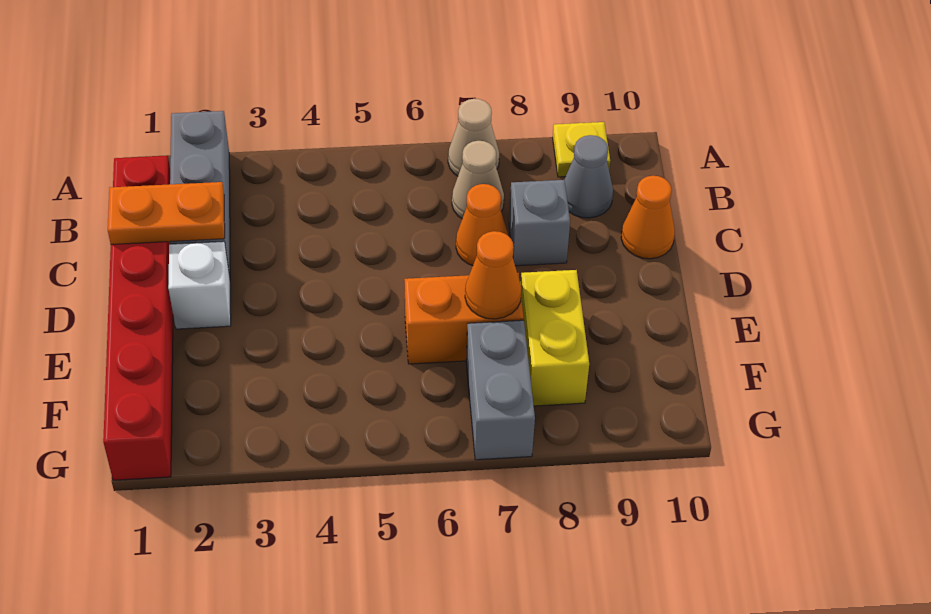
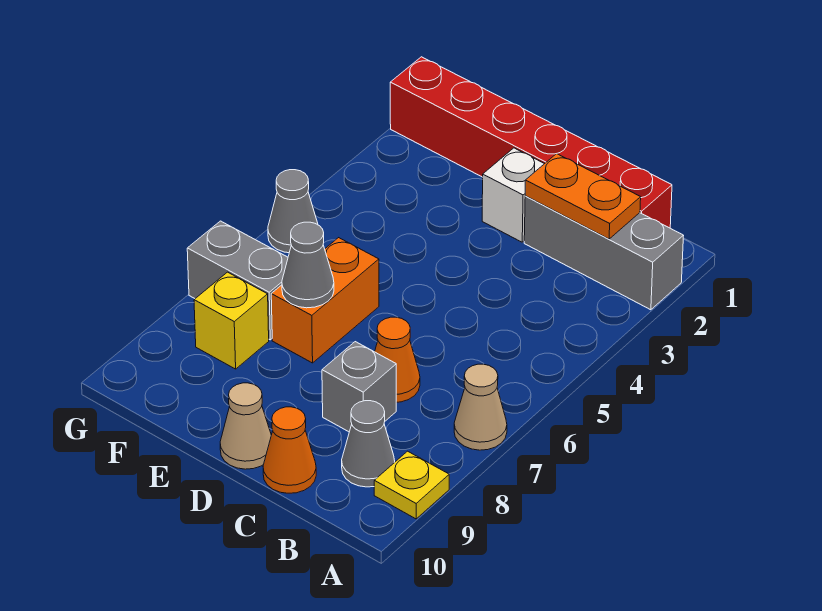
tan 1x1 cone [452,141,504,219] -> tan 1x1 cone moved to [220,383,271,469]
orange 1x2 plate [108,182,225,244] -> orange 1x2 plate turned to [525,154,641,239]
orange 1x1 cone [465,231,521,319] -> grey 1x1 cone [282,222,334,308]
yellow 1x2 brick [521,270,589,406] -> yellow 1x1 brick [194,272,269,369]
none -> grey 1x1 cone [268,170,318,253]

